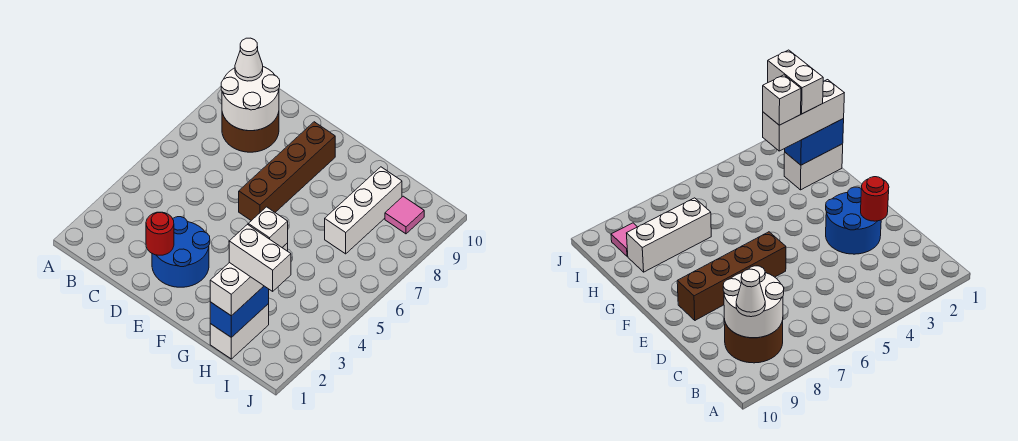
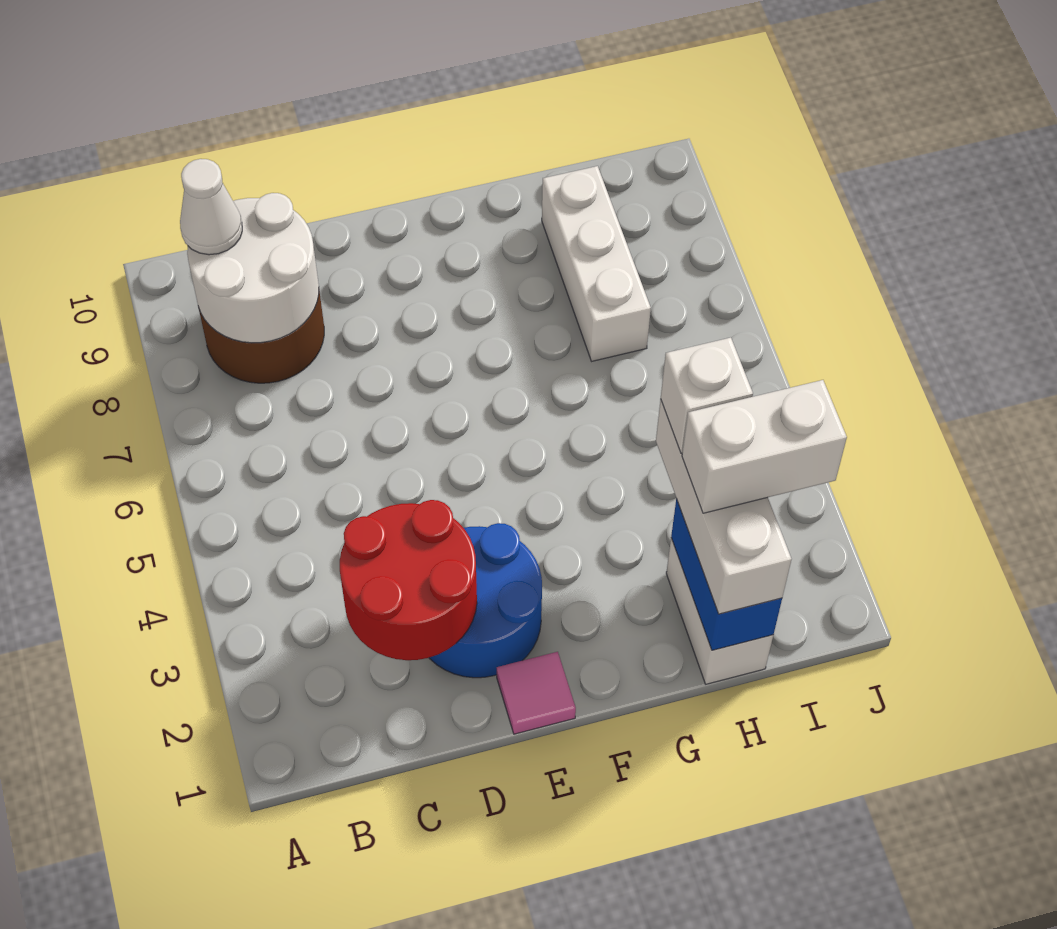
red 1x1 round brick [146,212,174,255] -> red 2x2 round brick [340,500,477,660]
brown 1x4 brick [239,122,335,221] -> none
pink 1x1 tile [385,196,424,234] -> pink 1x1 tile moved to [497,652,576,734]

